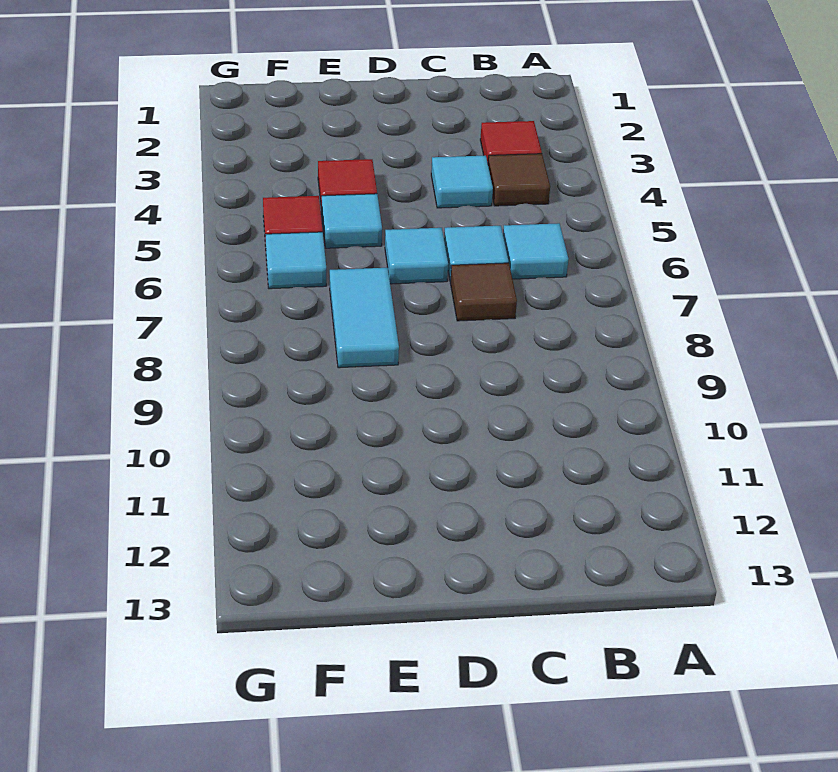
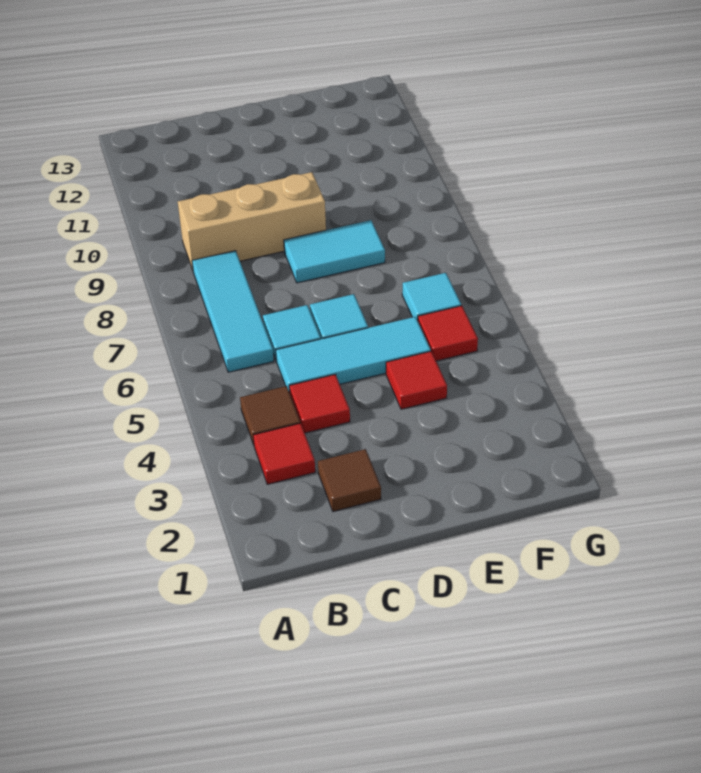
cyan 1x1 tile [503,223,568,279] -> cyan 1x3 tile [192,251,274,372]
none -> tan 1x3 brick [178,172,326,270]
cyan 1x1 tile [431,156,493,208] -> red 1x1 tile [289,374,350,433]
brown 1x1 tile [450,263,517,321] -> brown 1x1 tile moved to [318,449,381,512]
cyan 1x1 tile [322,194,382,248] -> cyan 1x3 tile [276,317,431,393]
cyan 1x2 tile [330,268,399,368] -> cyan 1x2 tile turned to [284,220,385,283]

